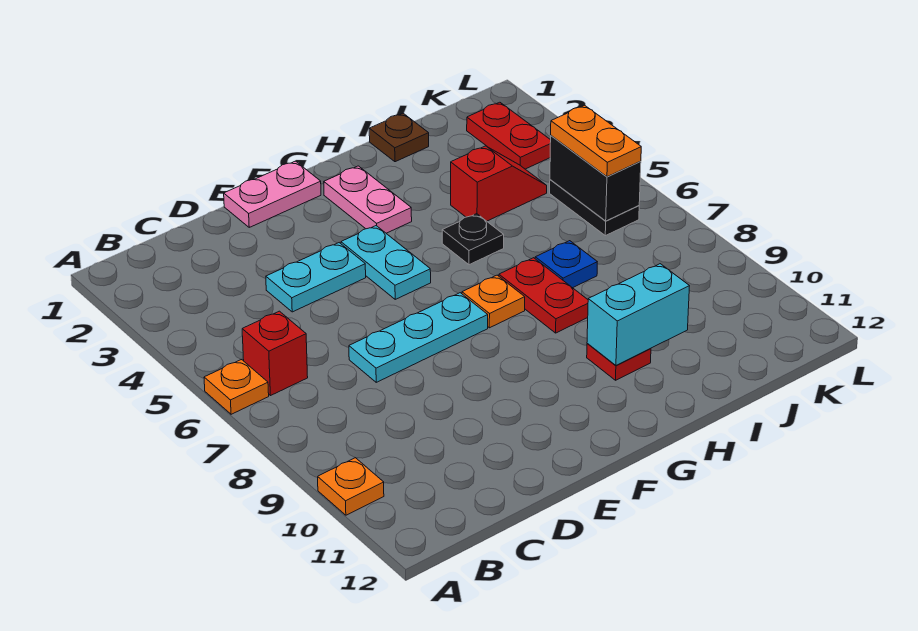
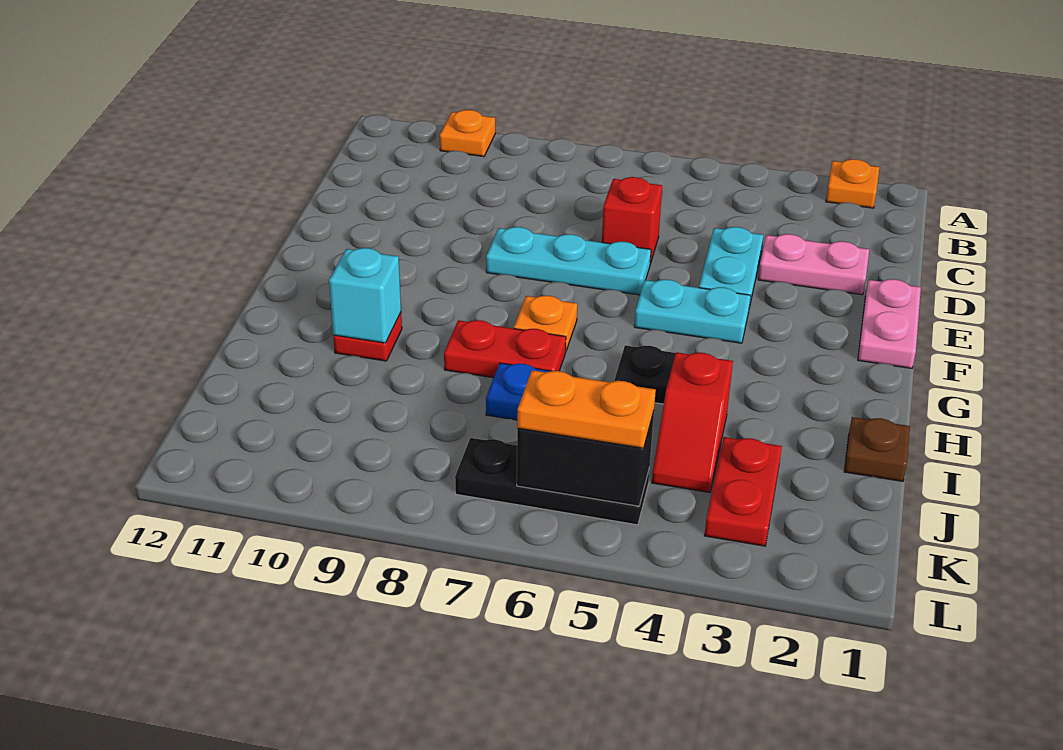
orange 1x1 plate [204,359,269,414] -> orange 1x1 plate moved to [826,159,879,208]
red 1x1 brick [242,311,308,395] -> red 1x1 brick moved to [602,177,662,264]
cyan 1x3 plate [349,293,488,382] -> cyan 1x3 plate turned to [486,227,651,295]
pink 1x2 plate [324,166,412,233] -> pink 1x2 plate moved to [758,234,869,295]
cyan 1x2 brick [587,264,689,365] -> cyan 1x1 brick [329,248,401,343]
red 1x2 plate [467,102,551,169] -> red 1x2 plate turned to [704,437,782,546]
black 1x2 plate [550,180,639,236] -> black 1x3 plate [455,438,650,525]

